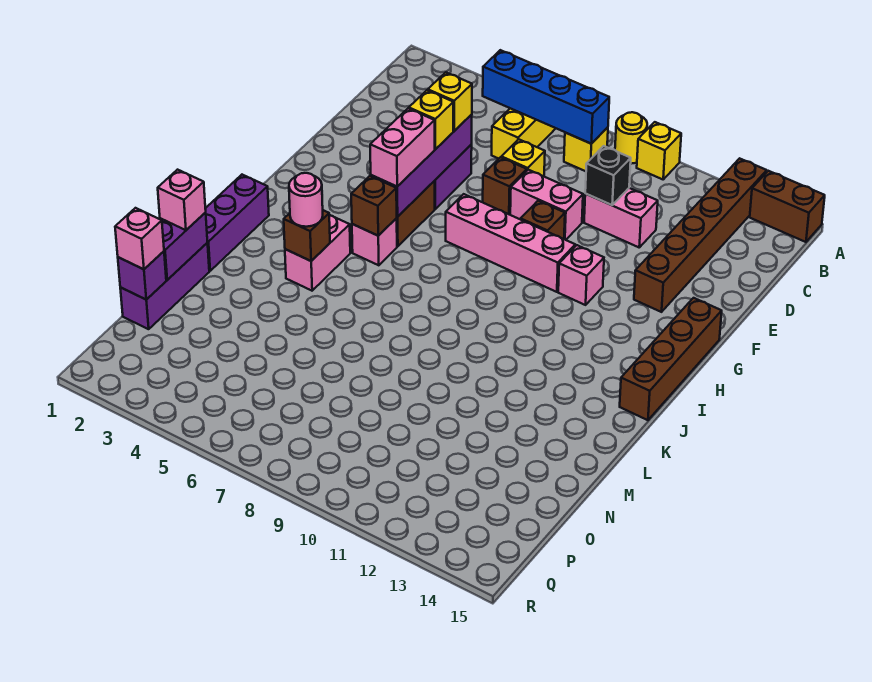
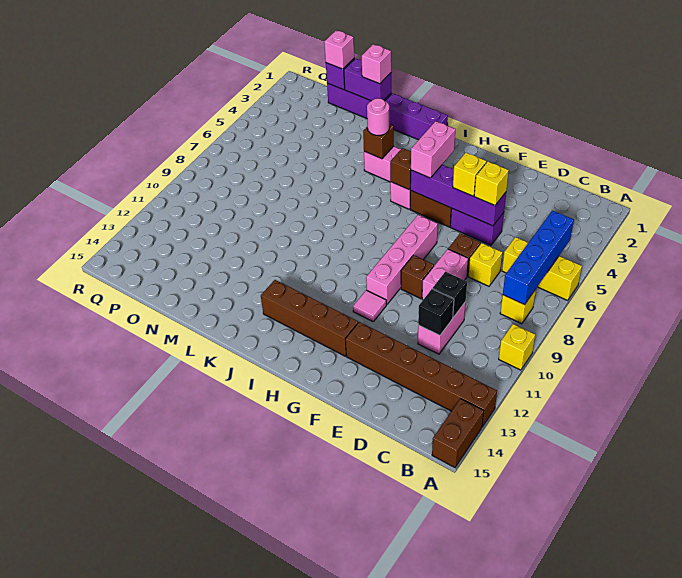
yellow 1x1 round brick [615,112,647,164] -> none
none -> black 1x1 brick [418,289,454,336]
pink 1x2 brick [370,108,435,186] -> pink 1x2 brick turned to [411,121,455,178]
pink 1x1 brick [558,245,604,305] -> pink 1x1 tile [353,290,386,321]
brown 1x4 brick [620,298,722,420] -> brown 1x4 brick moved to [261,280,358,356]

